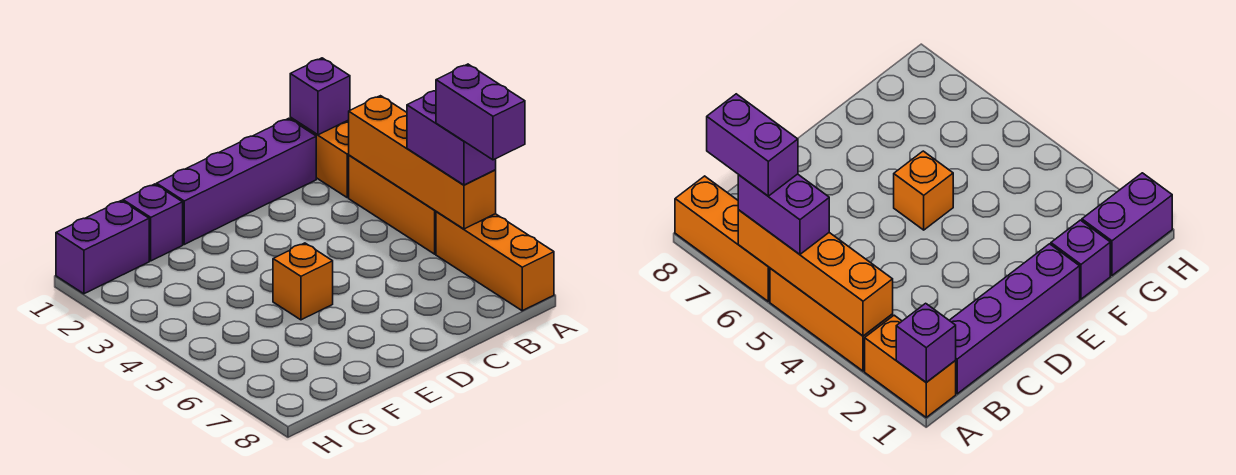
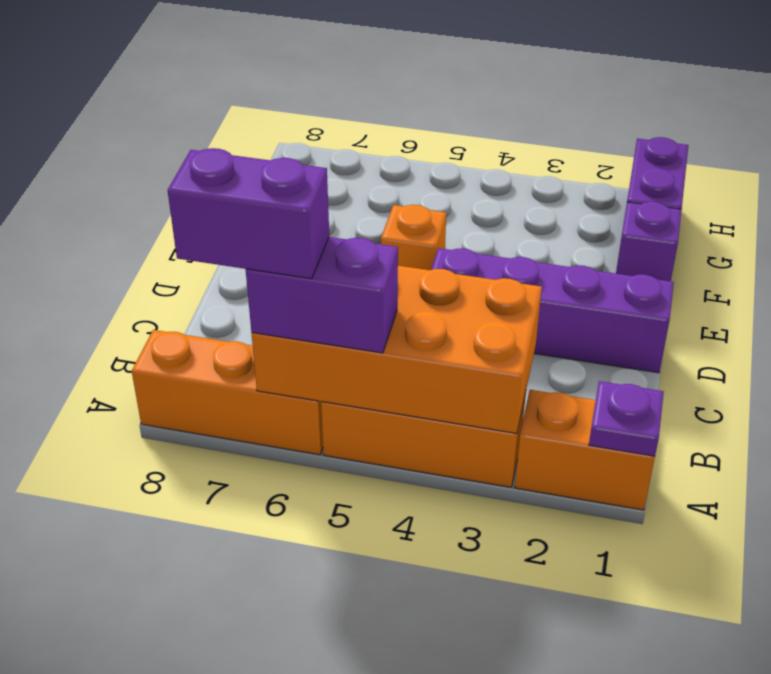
purple 1x1 brick [290,58,350,135] -> purple 1x1 plate [589,381,664,456]
orange 1x4 brick [349,96,496,229] -> orange 2x4 brick [251,266,542,434]
purple 1x4 brick [157,118,316,244] -> purple 1x4 brick turned to [431,248,674,373]

